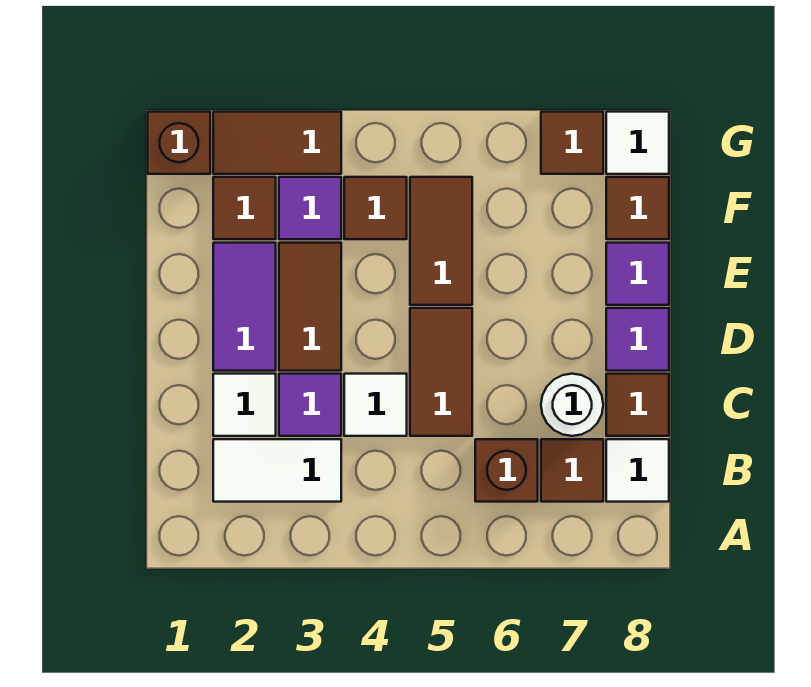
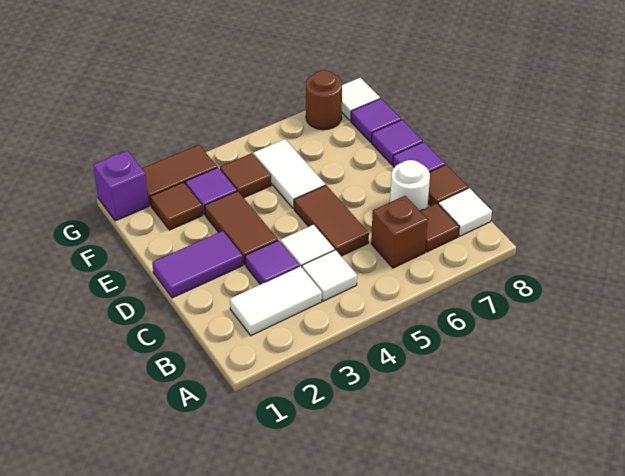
white 1x1 tile [213,374,276,436] -> white 1x1 tile moved to [302,250,357,301]
purple 1x2 tile [213,243,276,371] -> purple 1x2 tile turned to [152,231,243,298]
brown 1x2 tile [410,177,472,305] -> white 1x2 tile [254,139,325,209]
brown 1x1 tile [606,177,669,239] -> purple 1x1 tile [351,99,401,142]
brown 1x1 brick [148,112,210,174] -> purple 1x1 brick [93,151,149,221]
brown 1x1 tile [541,112,603,174] -> brown 1x1 round brick [306,70,342,130]

